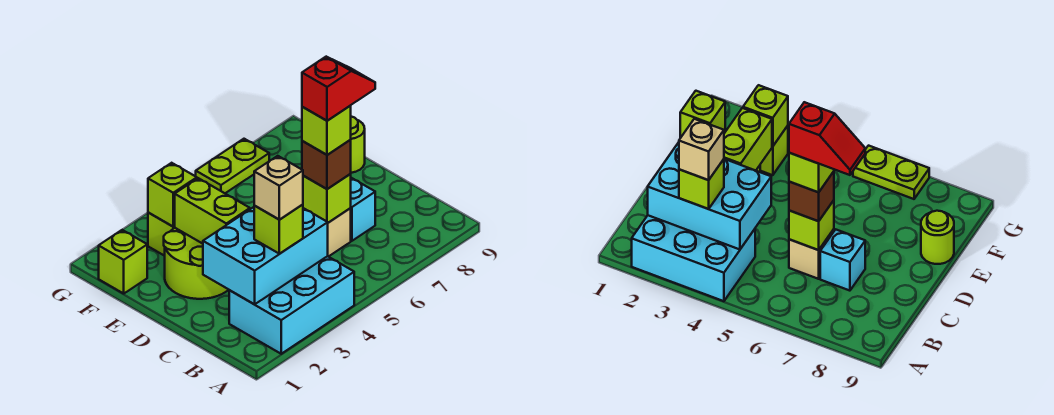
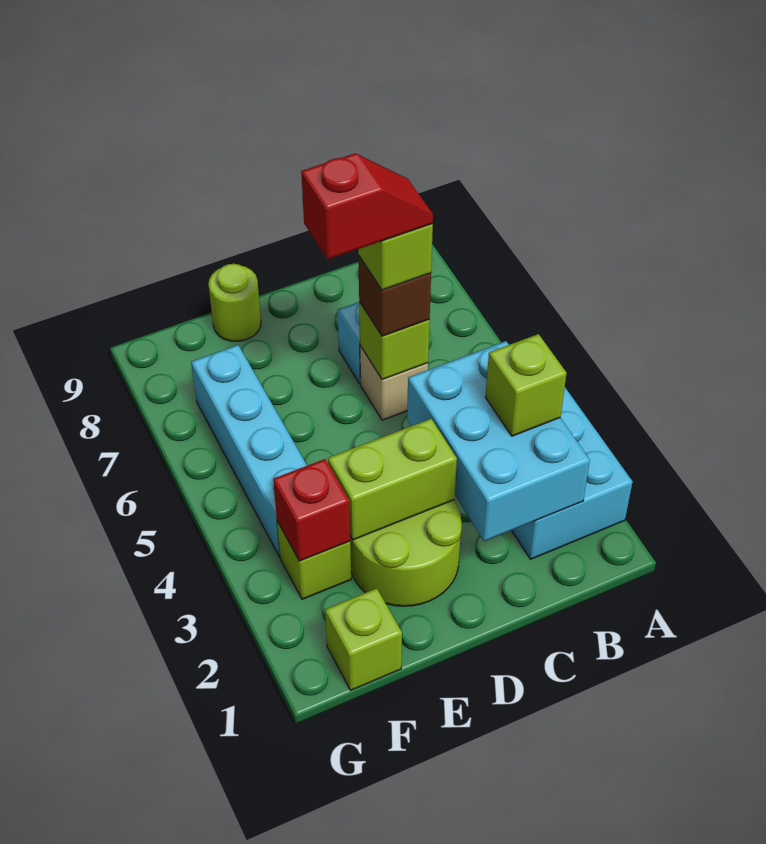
tan 1x1 brick [254,156,303,220] -> none
red 1x2 slope [302,57,375,121] -> red 1x2 slope turned to [301,153,433,260]
lime 1x1 brick [148,163,197,227] -> red 1x1 brick [273,459,350,561]
none -> cyan 1x4 brick [191,345,307,557]
lime 1x2 plate [196,139,269,193] -> none

